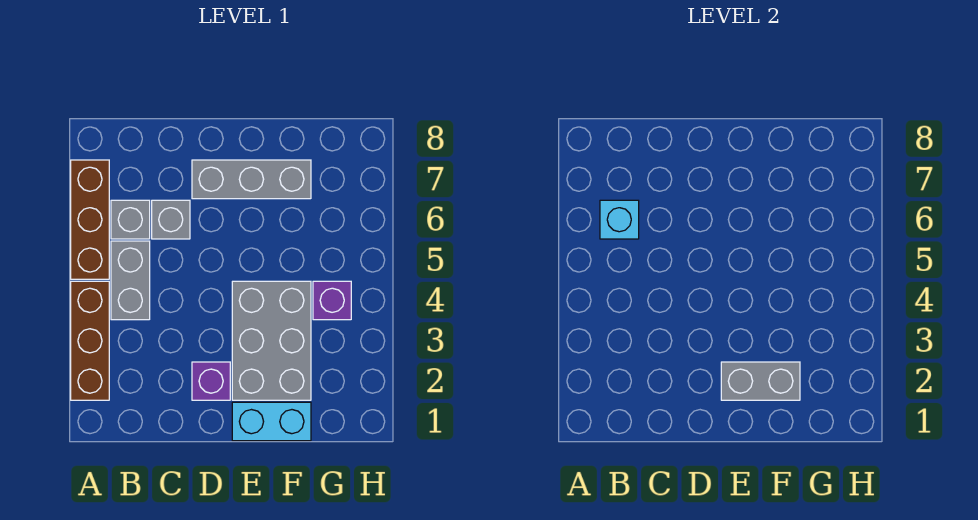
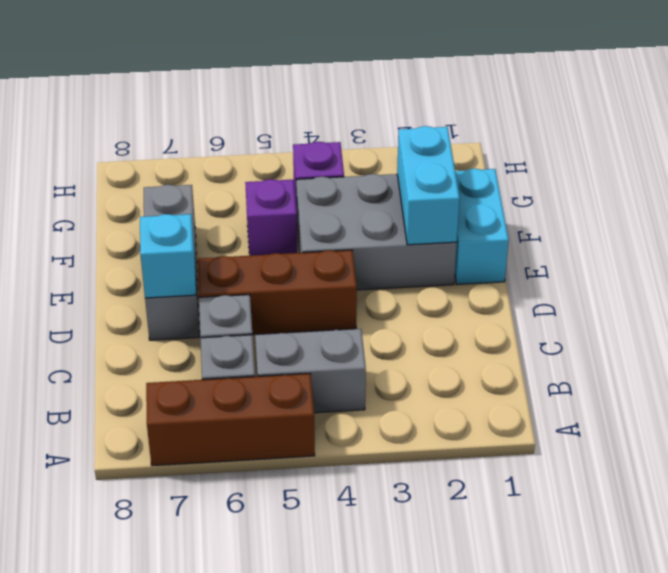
brown 1x3 brick [71,281,109,400] -> brown 1x3 brick moved to [197,250,357,335]
cyan 1x1 brick [600,200,639,239] -> cyan 1x1 brick moved to [140,214,196,298]
purple 1x1 brick [192,362,230,400] -> purple 1x1 brick moved to [245,179,297,256]
grey 1x2 brick [721,362,800,400] -> cyan 1x2 brick [397,126,460,245]

